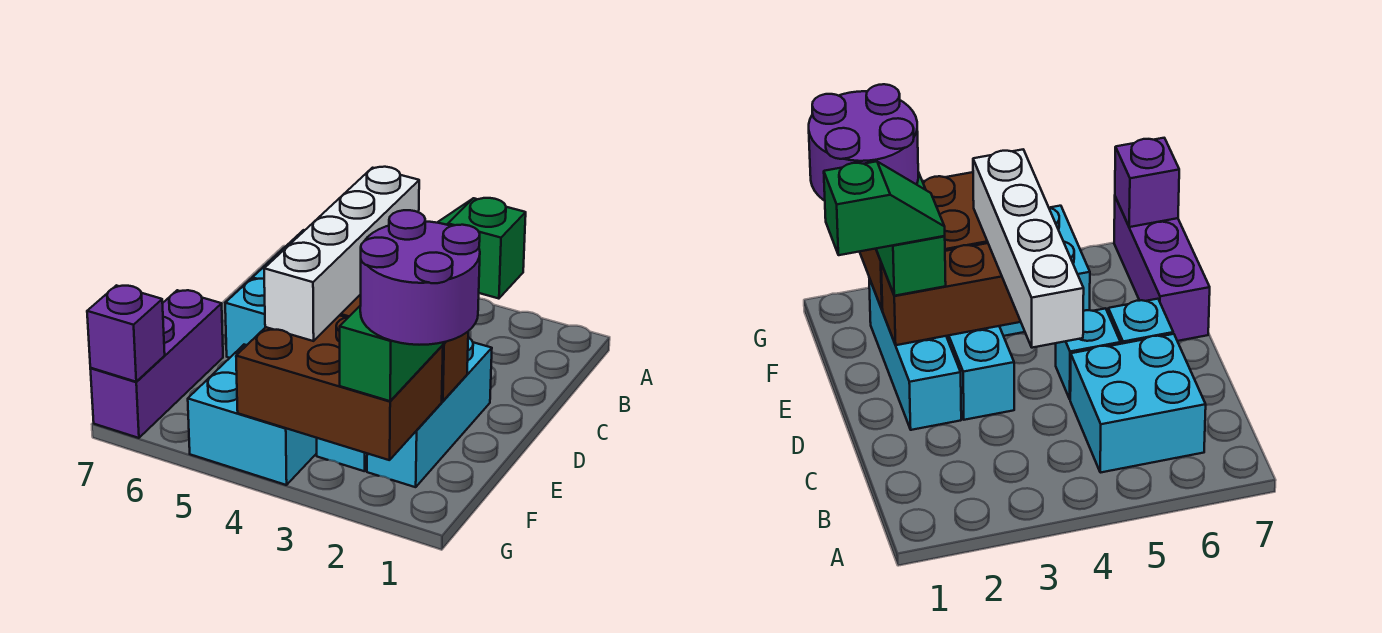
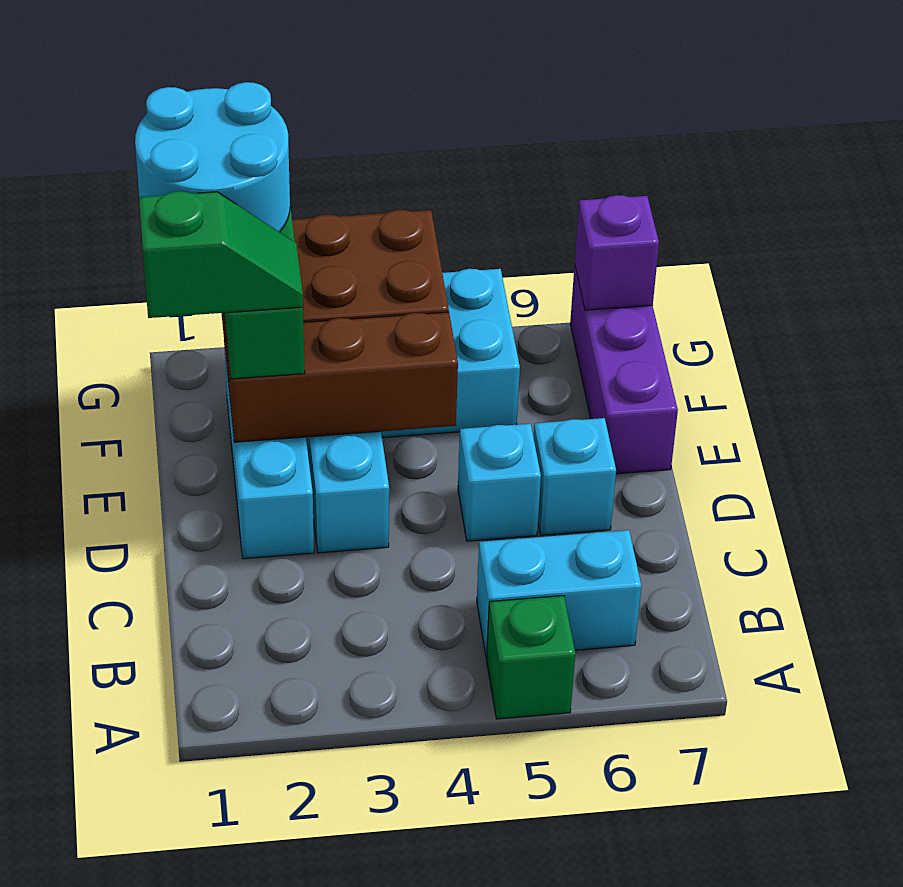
none -> green 1x1 brick [487,596,575,719]
cyan 2x2 brick [1070,334,1206,473] -> cyan 1x2 brick [477,530,642,658]
white 1x4 brick [264,167,419,341] -> none
purple 2x2 round brick [360,210,480,345] -> cyan 2x2 round brick [135,82,290,232]

